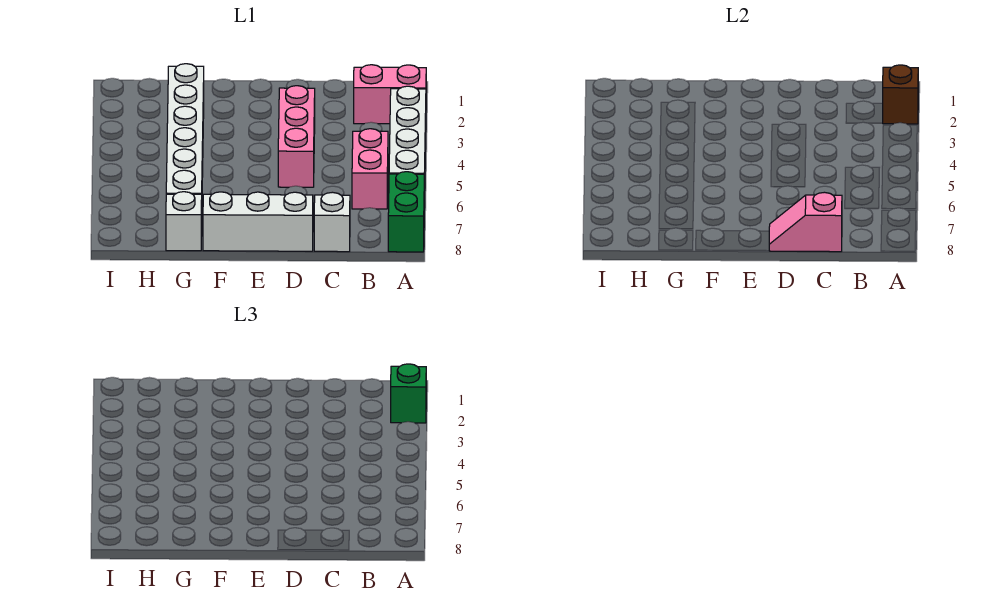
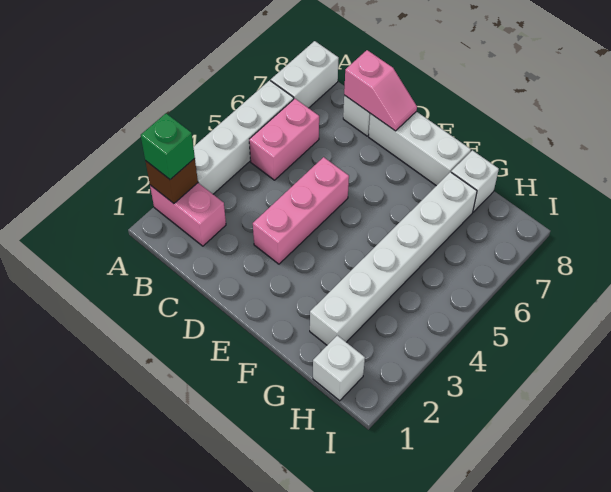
green 1x2 brick [388,172,424,252] -> white 1x2 brick [271,41,339,108]
none -> white 1x1 brick [313,335,365,401]

